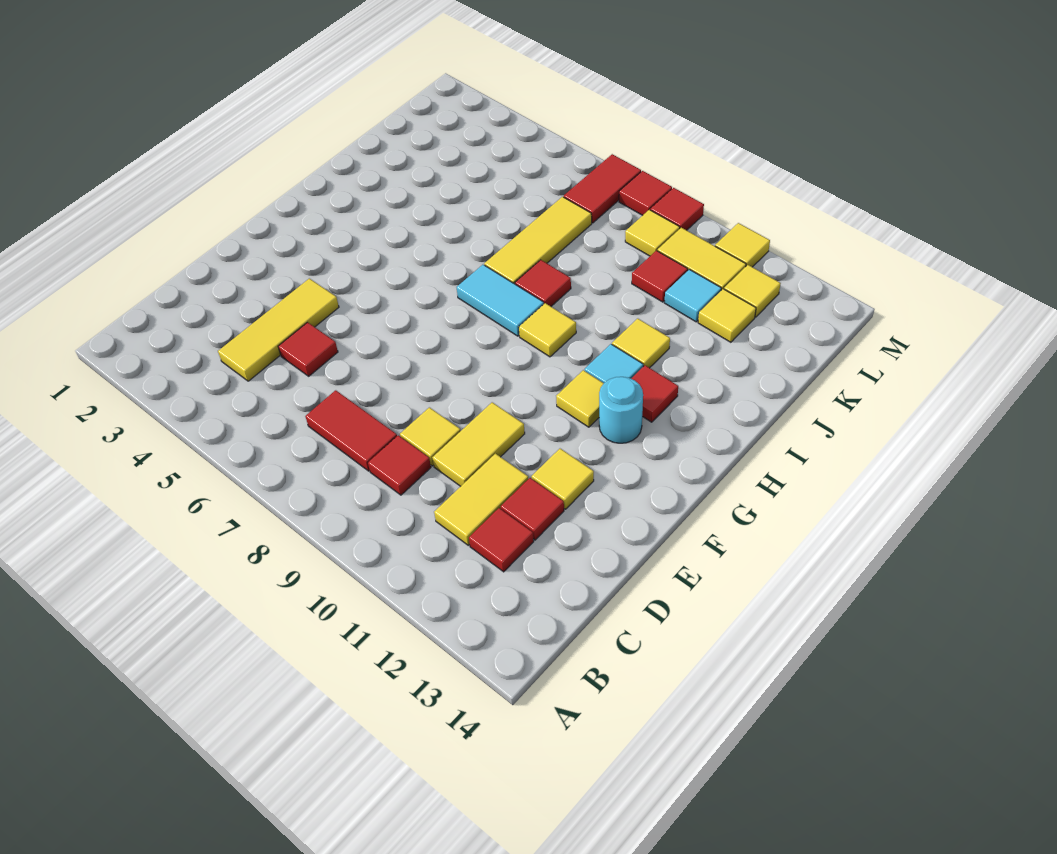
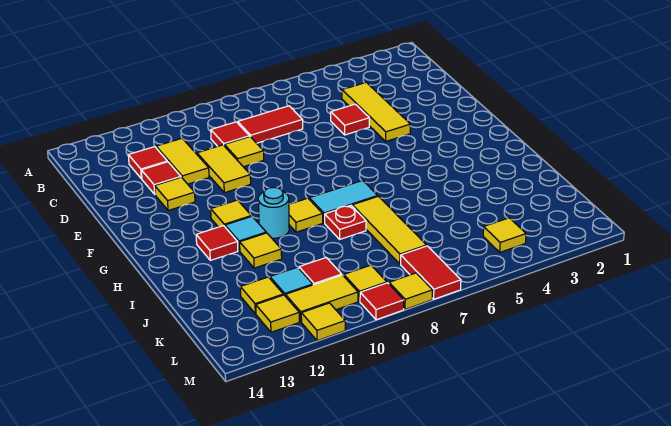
cyan 1x1 round brick [599,377,643,443] -> cyan 1x1 round brick moved to [258,187,289,238]
red 1x1 tile [515,260,571,306] -> red 1x1 plate [325,205,366,239]
none -> yellow 1x1 tile [483,218,526,252]
red 1x1 tile [619,171,672,215] -> yellow 1x1 tile [389,273,433,309]

